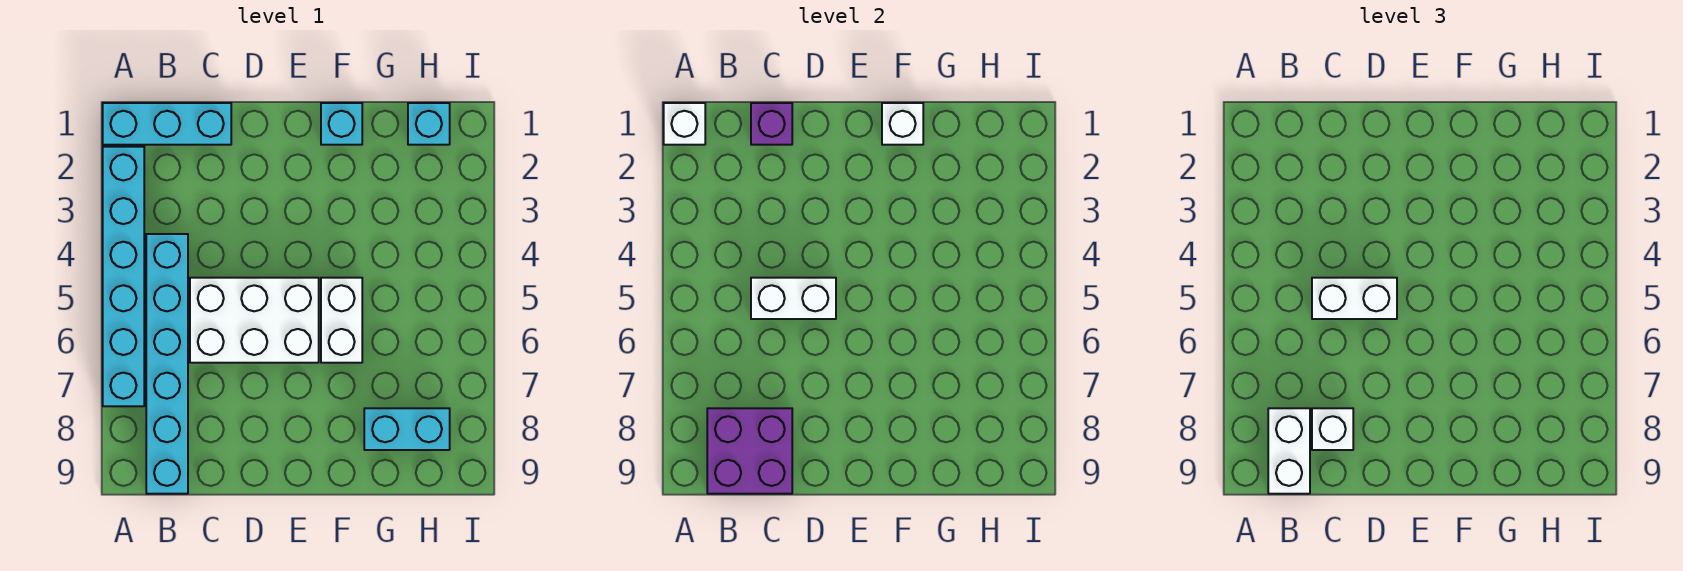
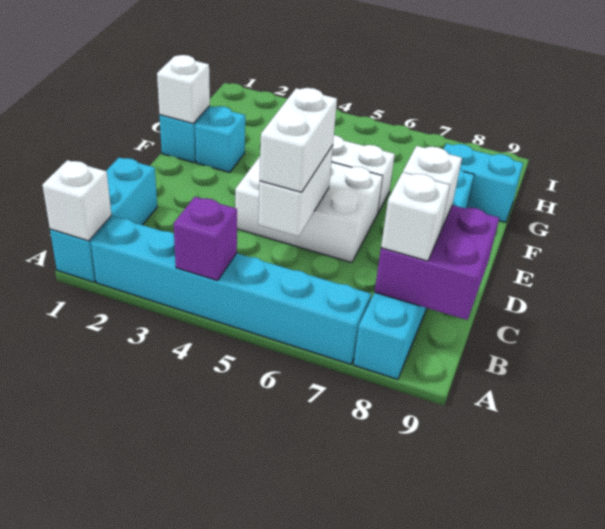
cyan 1x6 brick [146,234,188,494] -> cyan 1x6 brick turned to [354,169,474,379]
white 1x2 brick [1268,408,1310,494] -> white 1x1 brick [381,172,450,261]
purple 1x1 brick [751,103,792,145] -> purple 1x1 brick moved to [173,197,237,281]
white 2x3 brick [190,278,319,363] -> white 2x3 brick turned to [235,157,383,263]
cyan 1x2 brick [364,408,450,450] -> cyan 1x2 brick turned to [444,143,523,223]
cyan 1x1 brick [408,103,450,145] -> cyan 1x1 brick moved to [195,106,245,172]

